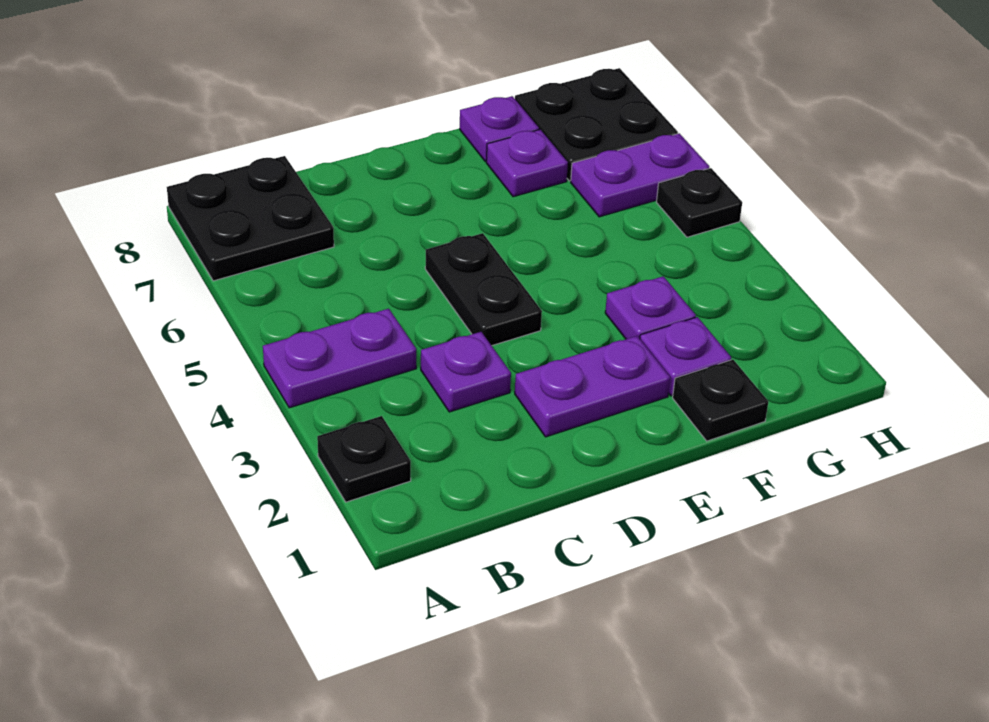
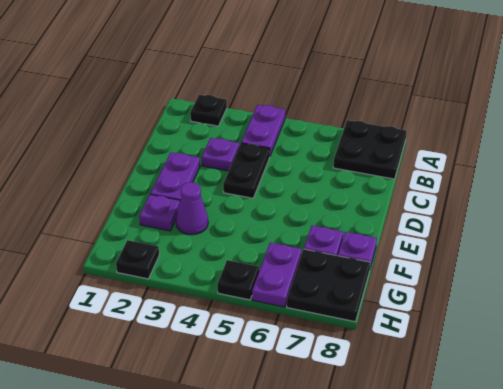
black 1x2 plate [425,233,542,346] -> black 1x2 plate turned to [223,143,270,198]
black 1x1 plate [673,360,768,441] -> black 1x1 plate moved to [116,240,159,279]
purple 1x1 plate [605,276,696,339] -> purple 1x1 cone [176,182,208,235]

